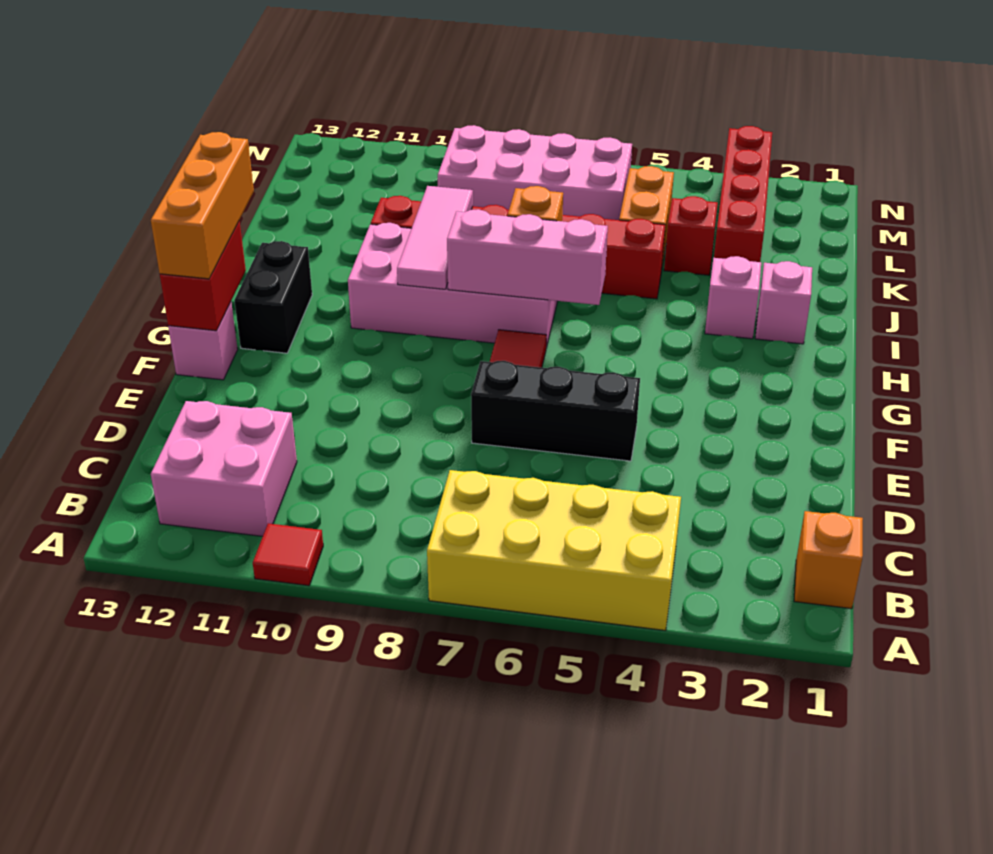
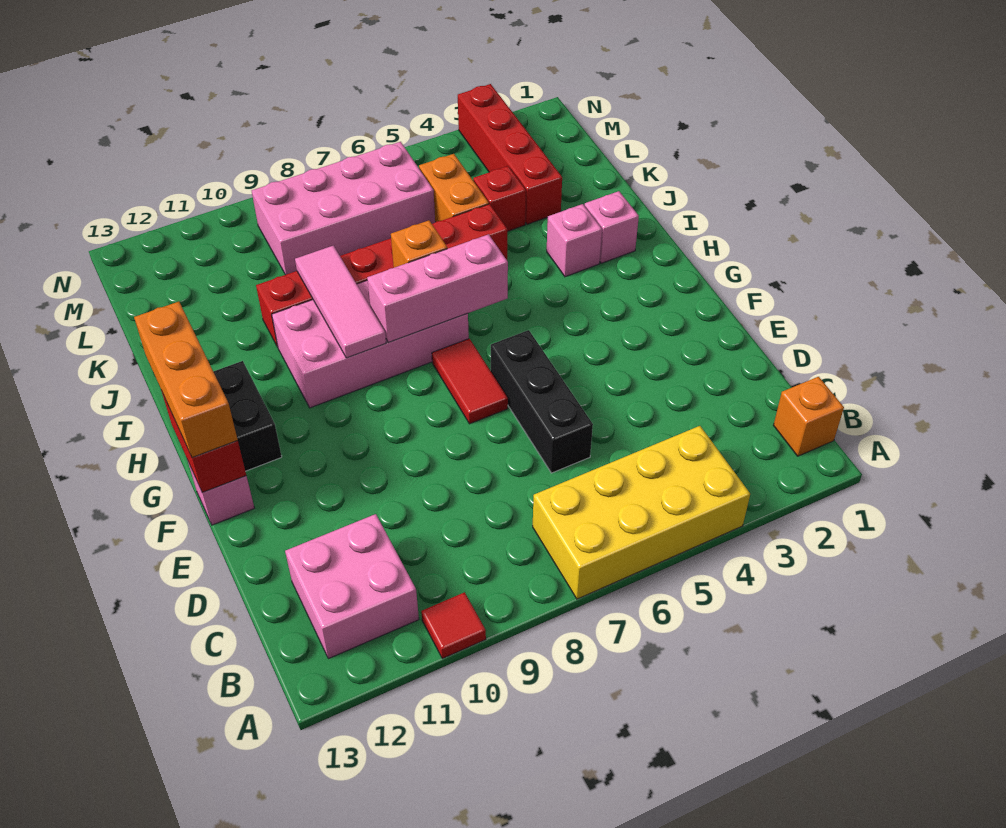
black 1x3 brick [471,361,640,461] -> black 1x3 brick turned to [491,330,593,473]

